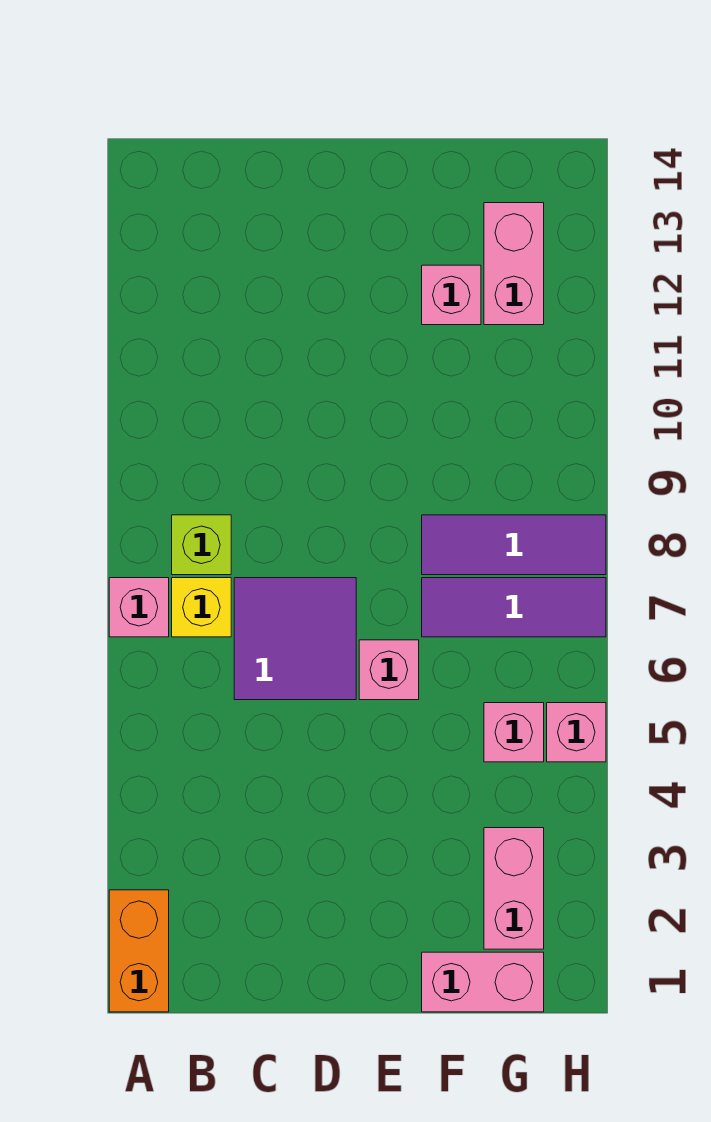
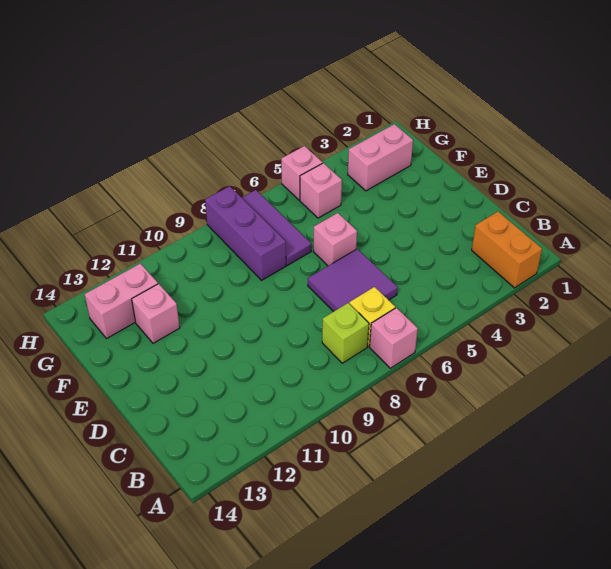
orange 1x2 brick [109,890,169,1012] -> orange 1x2 brick turned to [472,212,542,288]
pink 1x2 brick [422,952,544,1012] -> none
purple 1x3 tile [422,515,606,575] -> purple 1x3 brick [205,186,286,280]

